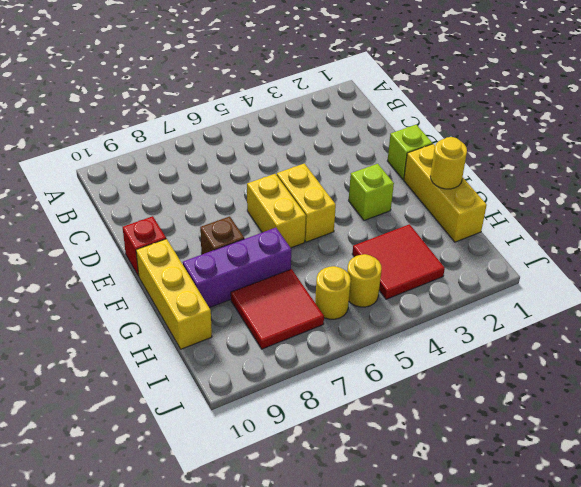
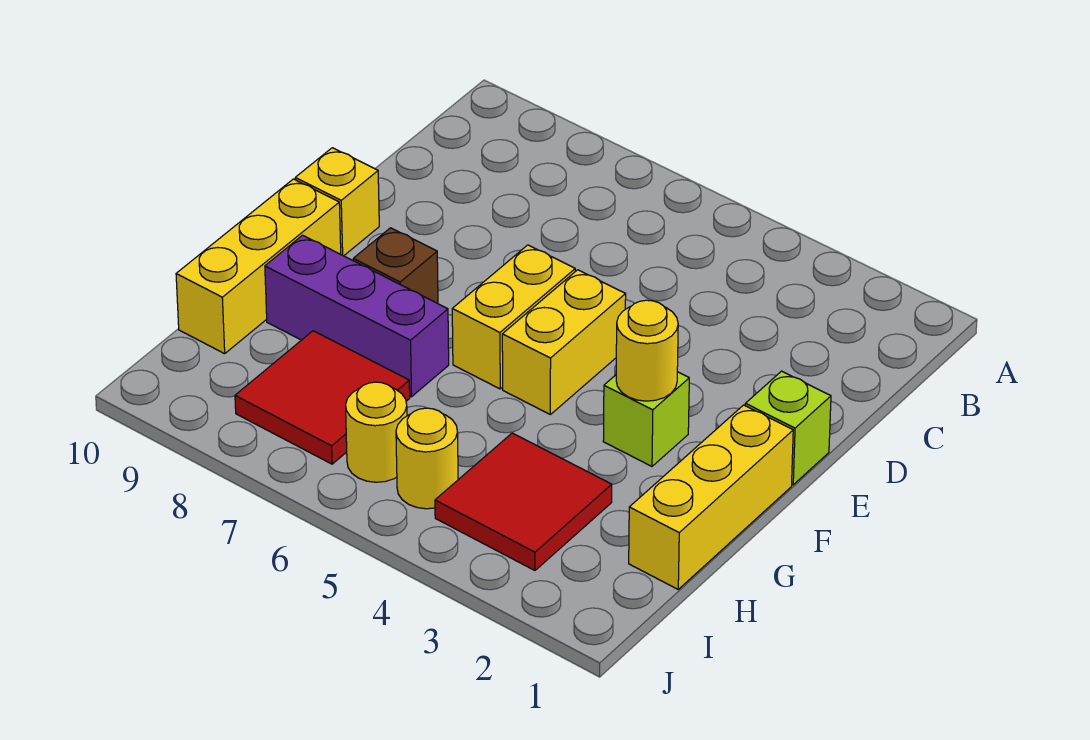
red 1x1 brick [123,216,166,276] -> yellow 1x1 brick [295,148,379,256]
yellow 1x1 round brick [431,137,467,189] -> yellow 1x1 round brick moved to [616,300,678,401]

